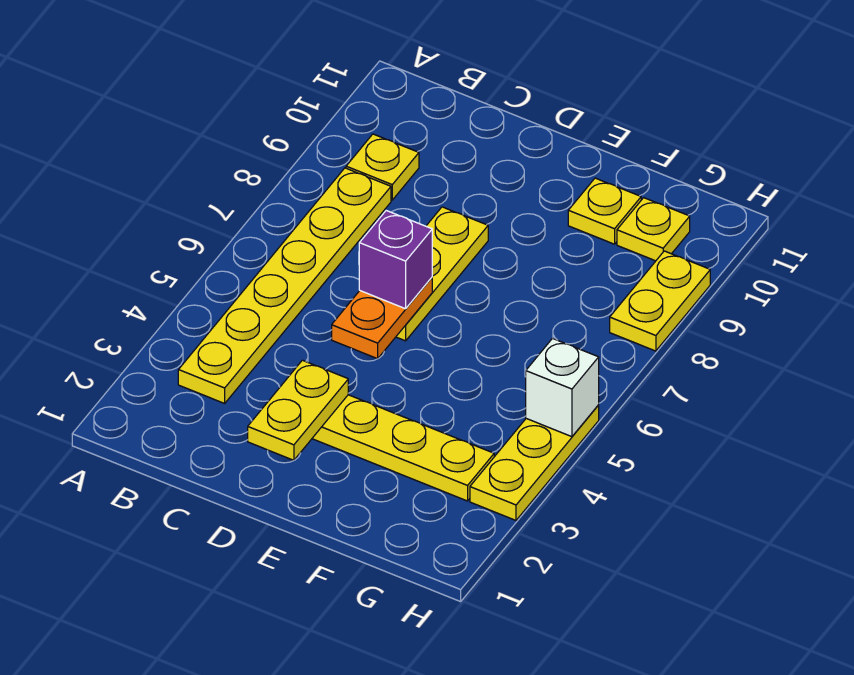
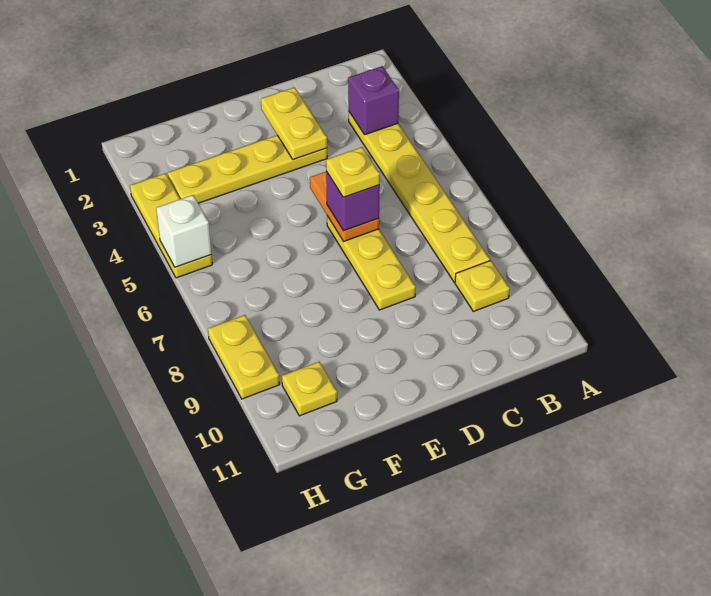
none -> purple 1x1 brick [348,66,399,135]
yellow 1x1 plate [568,178,641,244] -> yellow 1x1 plate moved to [326,147,380,197]

